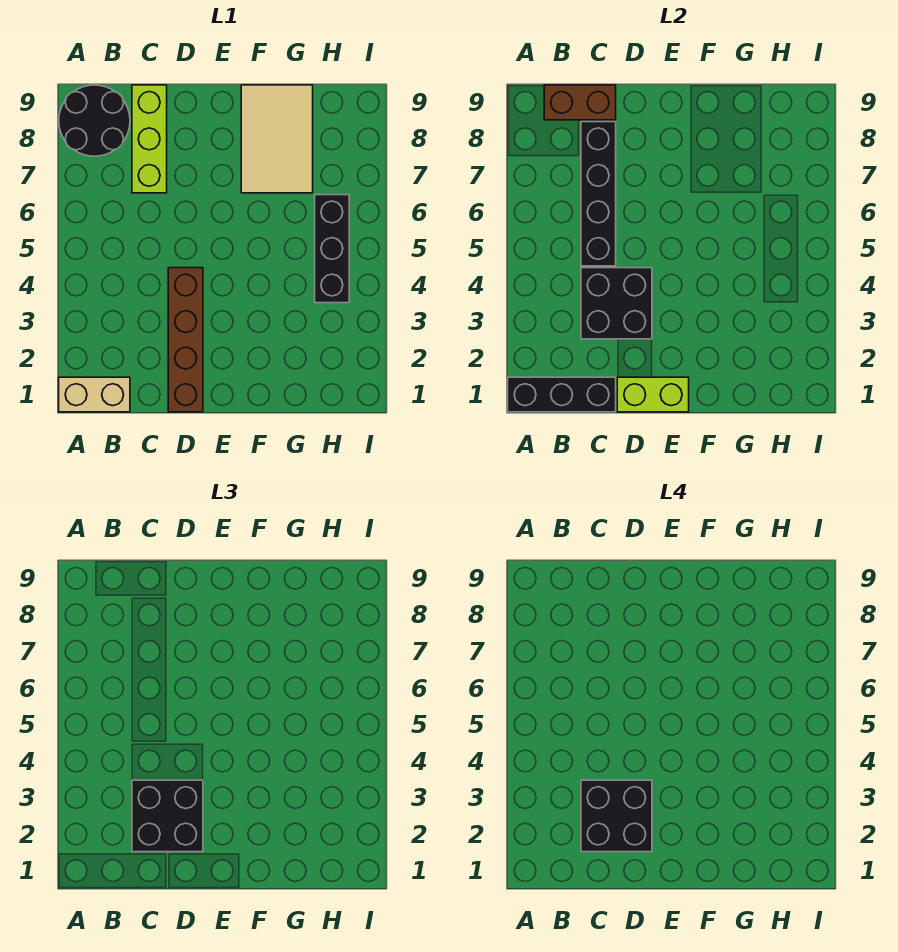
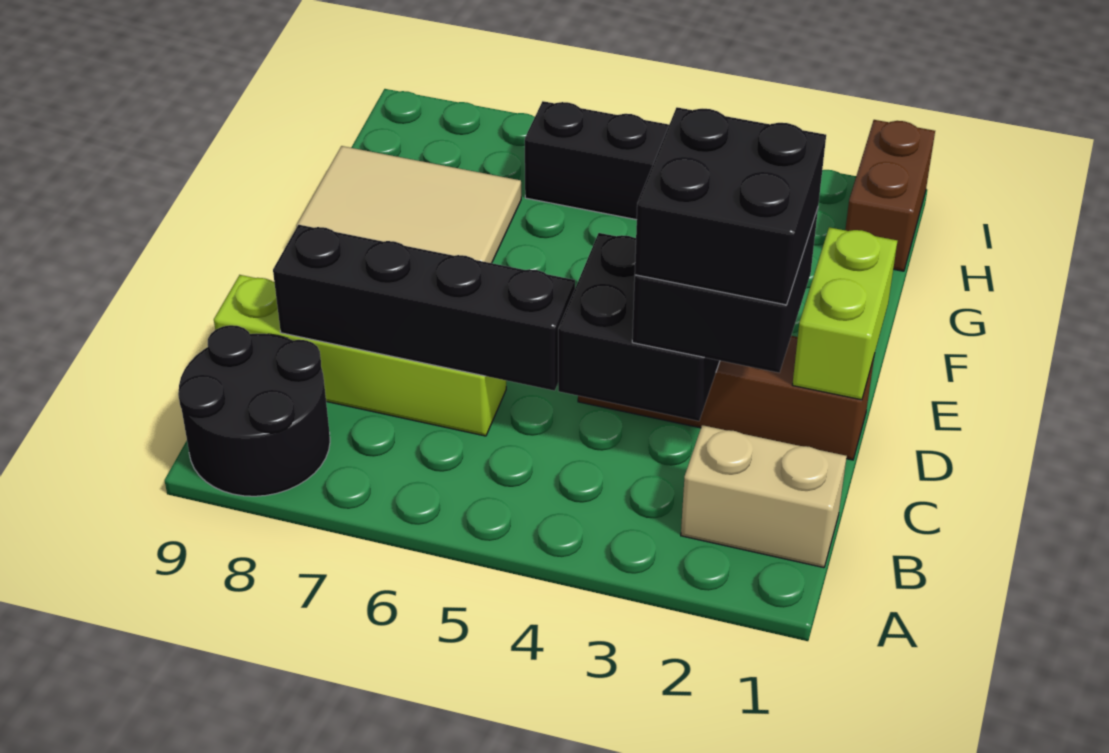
tan 1x2 brick [59,377,130,412] -> tan 1x2 brick turned to [681,425,847,568]
black 1x3 brick [508,377,616,412] -> none
brown 1x2 brick [544,85,616,120] -> brown 1x2 brick moved to [845,120,935,271]
lime 1x3 brick [132,85,167,193] -> lime 1x4 brick [214,275,506,436]

